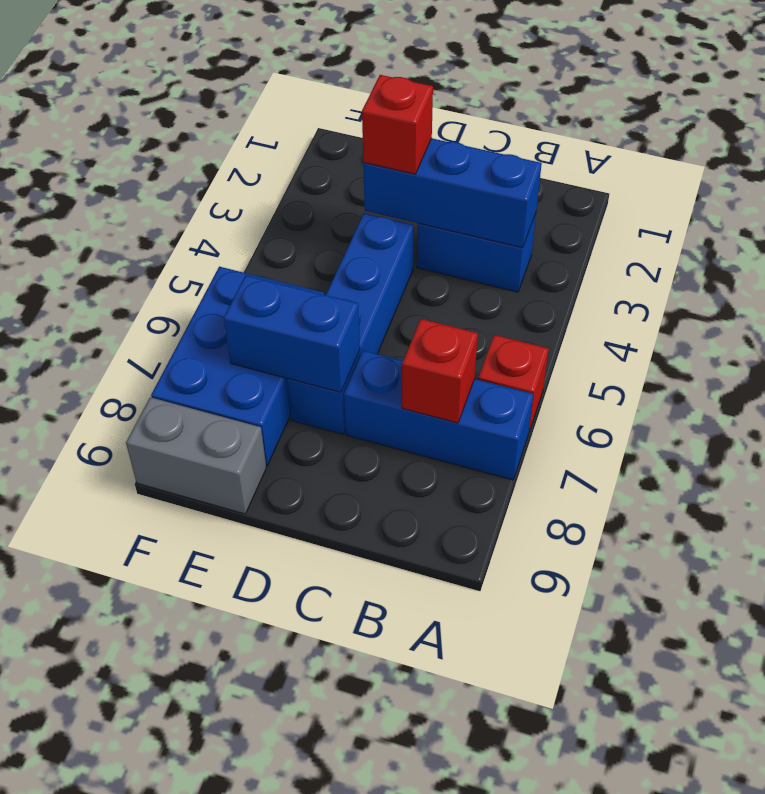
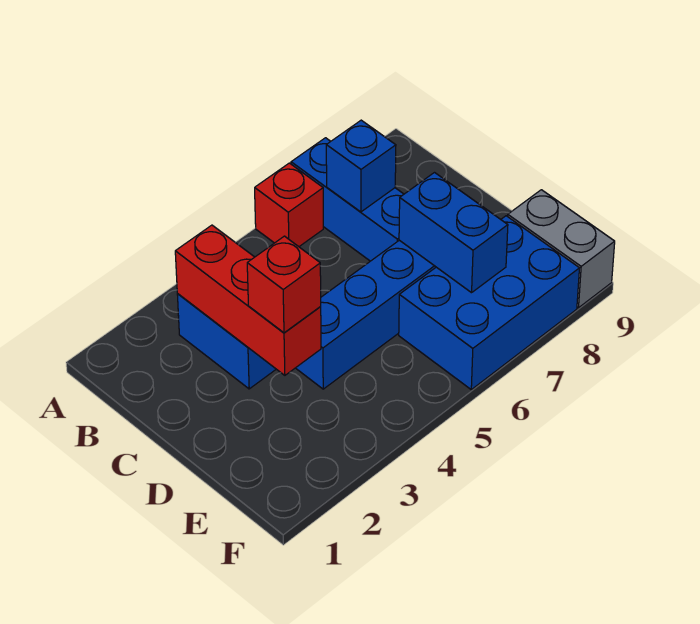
blue 1x3 brick [363,138,542,248] -> red 1x3 brick [175,225,321,375]
red 1x1 brick [402,319,478,423] -> blue 1x1 brick [326,120,396,212]

